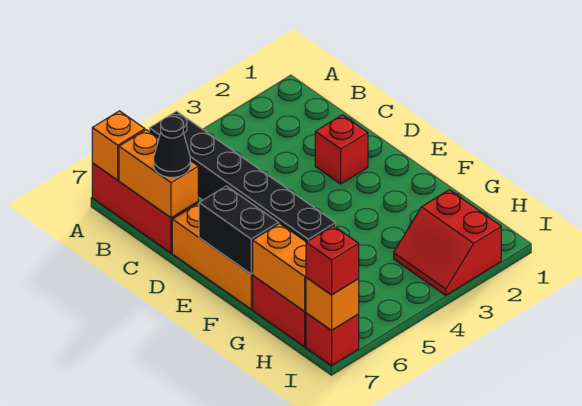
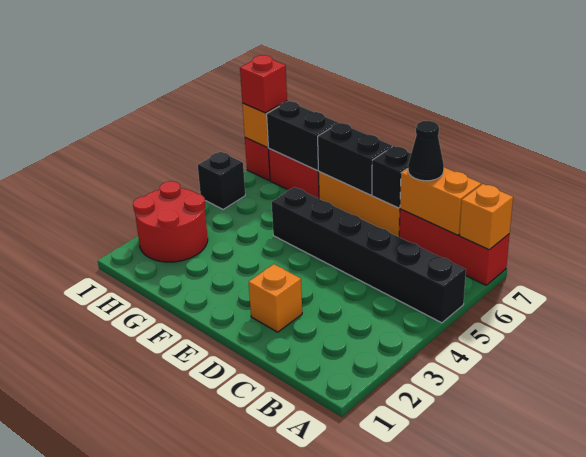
red 1x1 brick [315,115,368,184] -> orange 1x1 brick [249,264,302,332]
none -> black 1x1 brick [372,146,411,208]
orange 1x2 brick [253,224,306,312] -> black 1x2 brick [267,101,338,170]
red 2x2 slope [394,190,501,295] -> red 2x2 round brick [133,181,208,262]
none -> black 1x1 brick [198,152,245,209]

